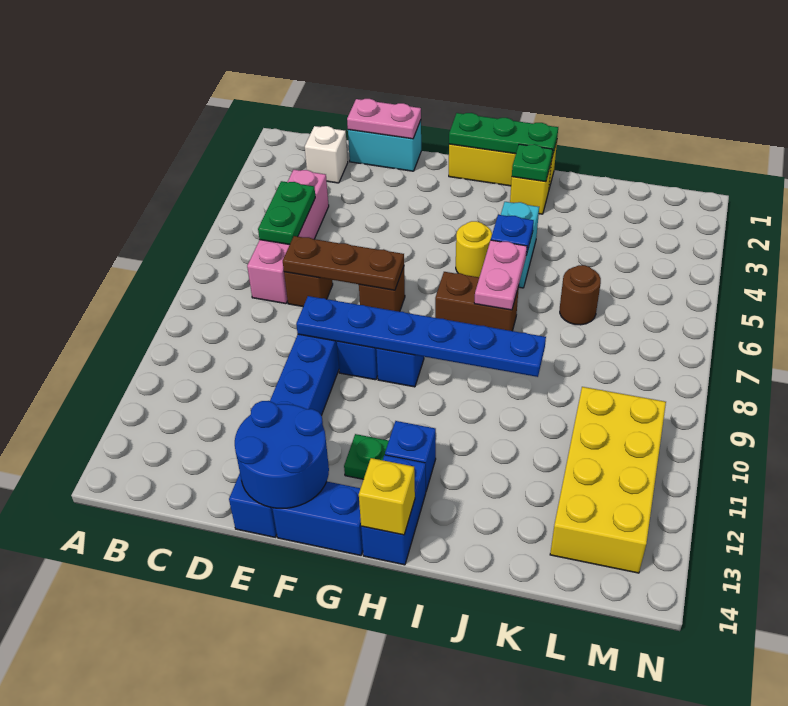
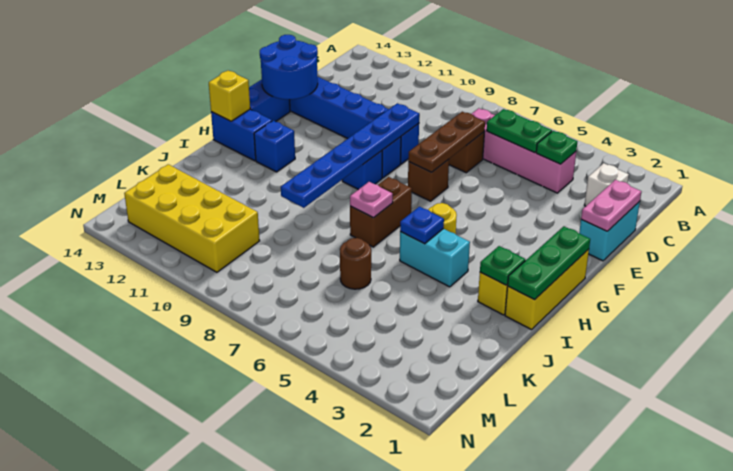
green 1x1 plate [344,434,389,479] -> green 1x1 plate moved to [536,131,577,164]
pink 1x2 plate [474,240,527,310] -> pink 1x1 plate [350,182,393,218]

